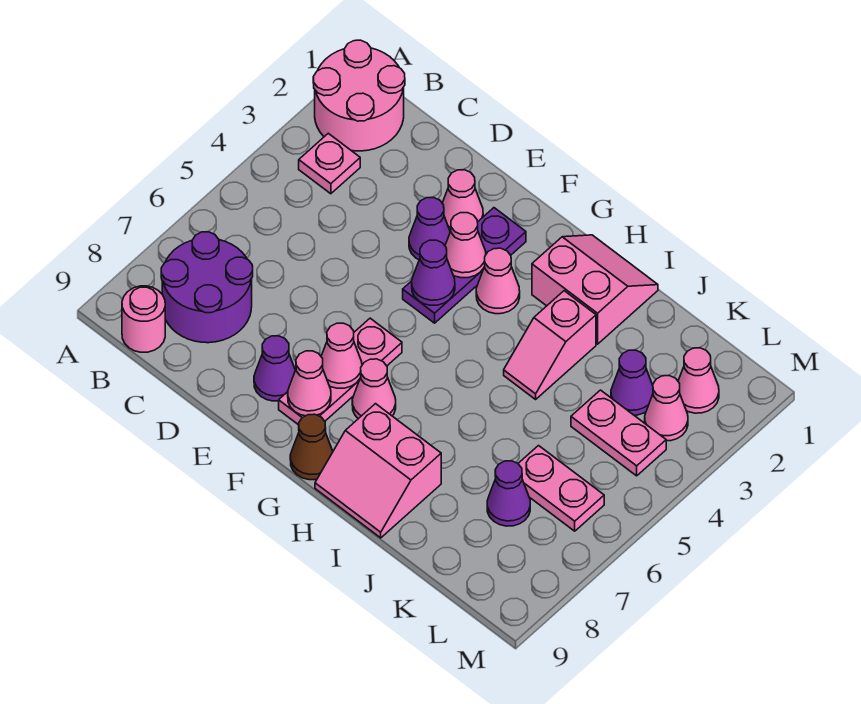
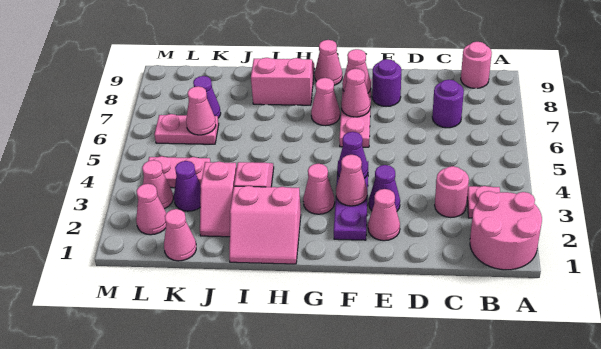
purple 2x2 round brick [161,232,253,343] -> purple 1x1 round brick [432,80,464,128]
none -> pink 1x1 round brick [435,166,469,217]
purple 1x1 cone [254,336,295,401] -> purple 1x1 round brick [372,59,401,107]
brown 1x1 cone [290,414,333,480] -> pink 1x1 cone [315,40,342,85]
none -> pink 1x2 slope [200,162,237,237]
none -> pink 1x1 cone [164,209,196,261]
none -> pink 1x1 cone [186,86,216,135]

